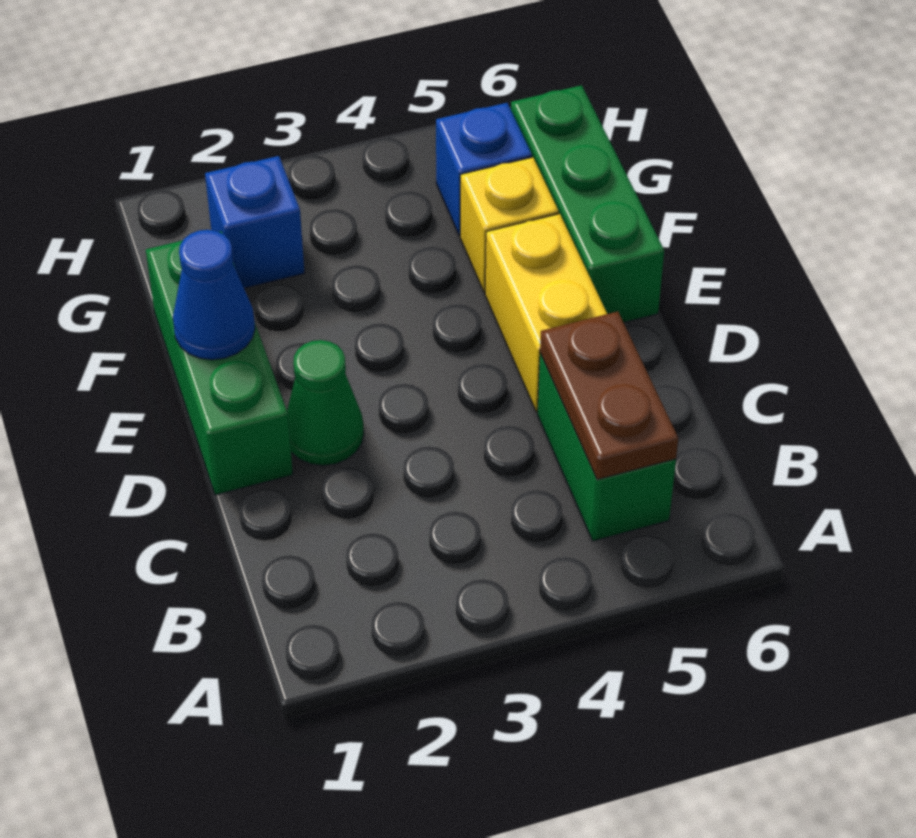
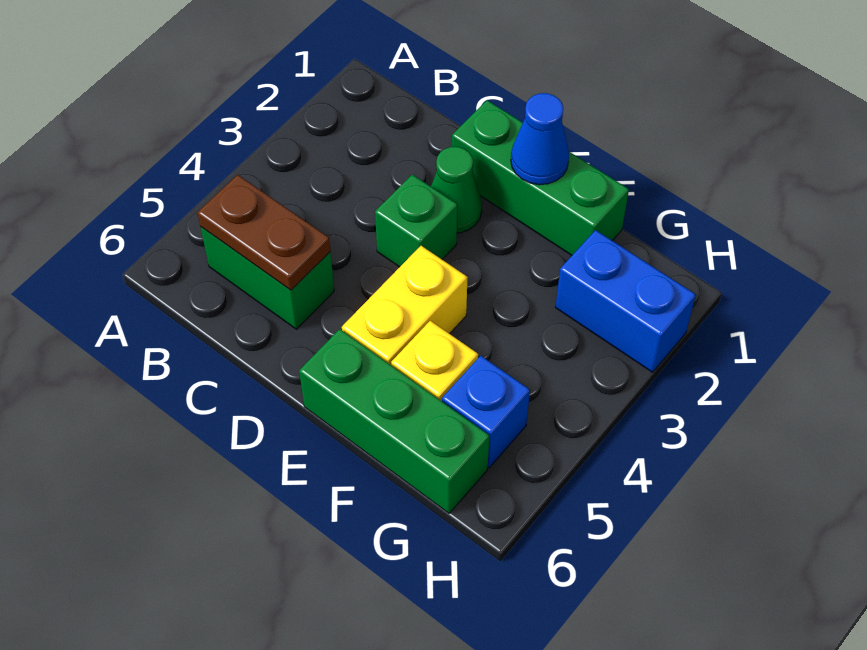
none -> green 1x1 brick [375,175,457,267]
yellow 1x2 brick [485,214,607,412] -> yellow 1x2 brick turned to [342,246,468,365]
blue 1x1 brick [205,156,304,288] -> blue 1x2 brick [556,230,696,372]

